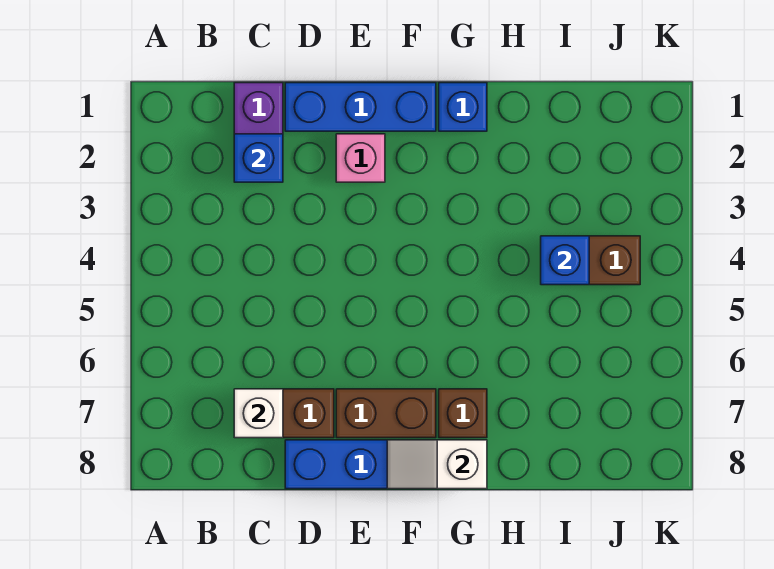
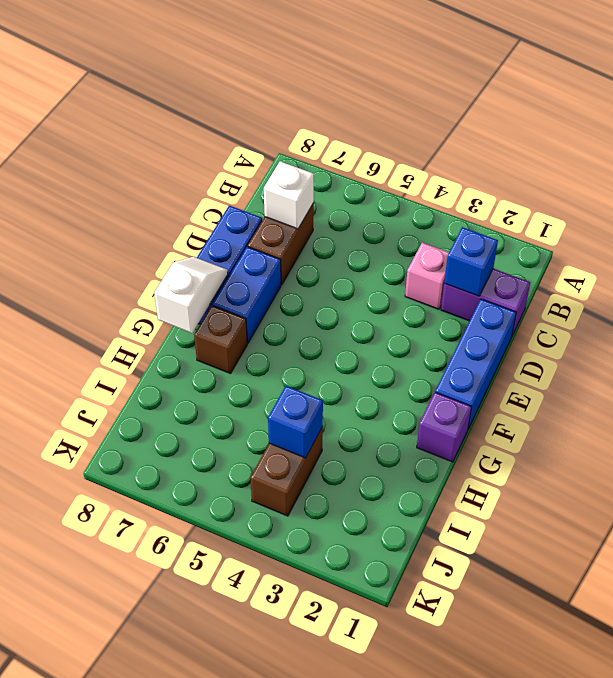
pink 1x1 brick [336,134,385,182] -> pink 1x1 brick moved to [405,243,449,309]
brown 1x2 brick [336,389,436,438] -> blue 1x2 brick [212,247,281,343]
blue 1x1 brick [439,83,487,131] -> purple 1x1 brick [417,392,471,462]

